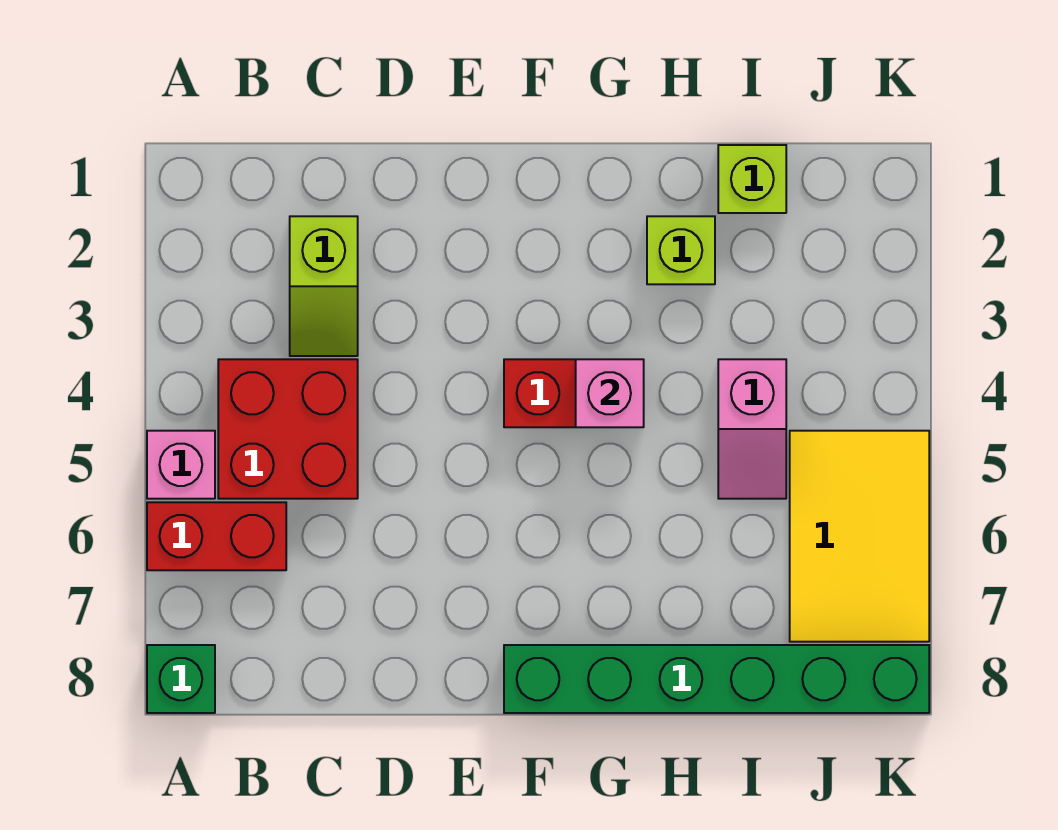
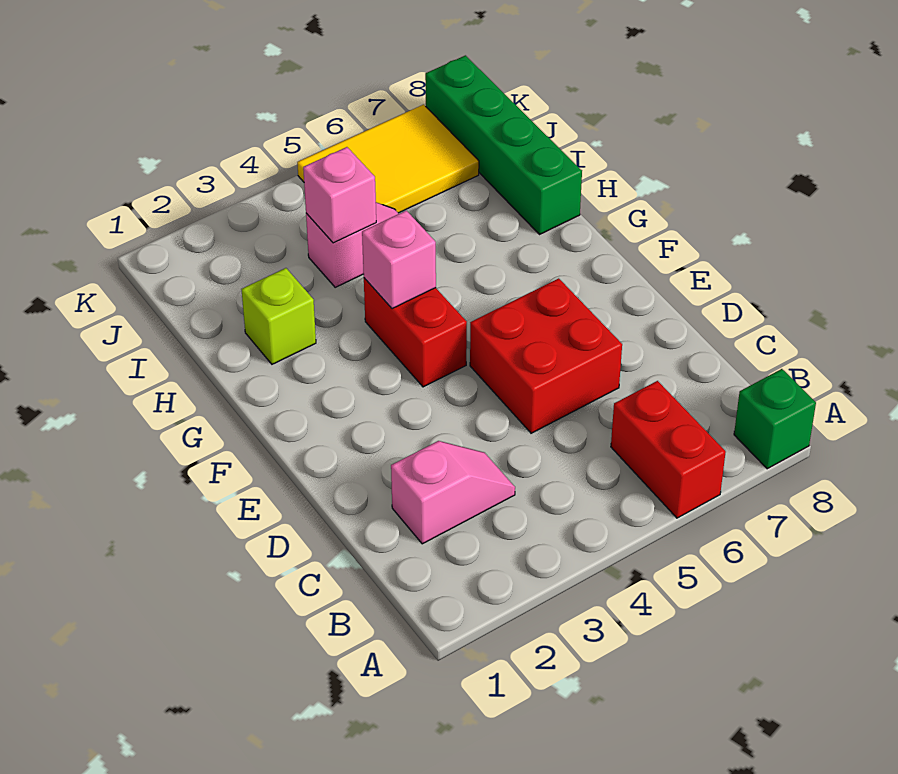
pink 1x1 brick [147,431,215,499] -> pink 1x1 brick moved to [303,147,376,243]
red 2x2 brick [218,359,358,499] -> red 2x2 brick moved to [470,278,622,433]
lime 1x2 slope [290,216,358,356] -> pink 1x2 slope [391,441,515,544]
green 1x6 brick [504,645,929,713] -> green 1x4 brick [425,55,582,234]
lime 1x1 brick [718,145,786,213] -> none

